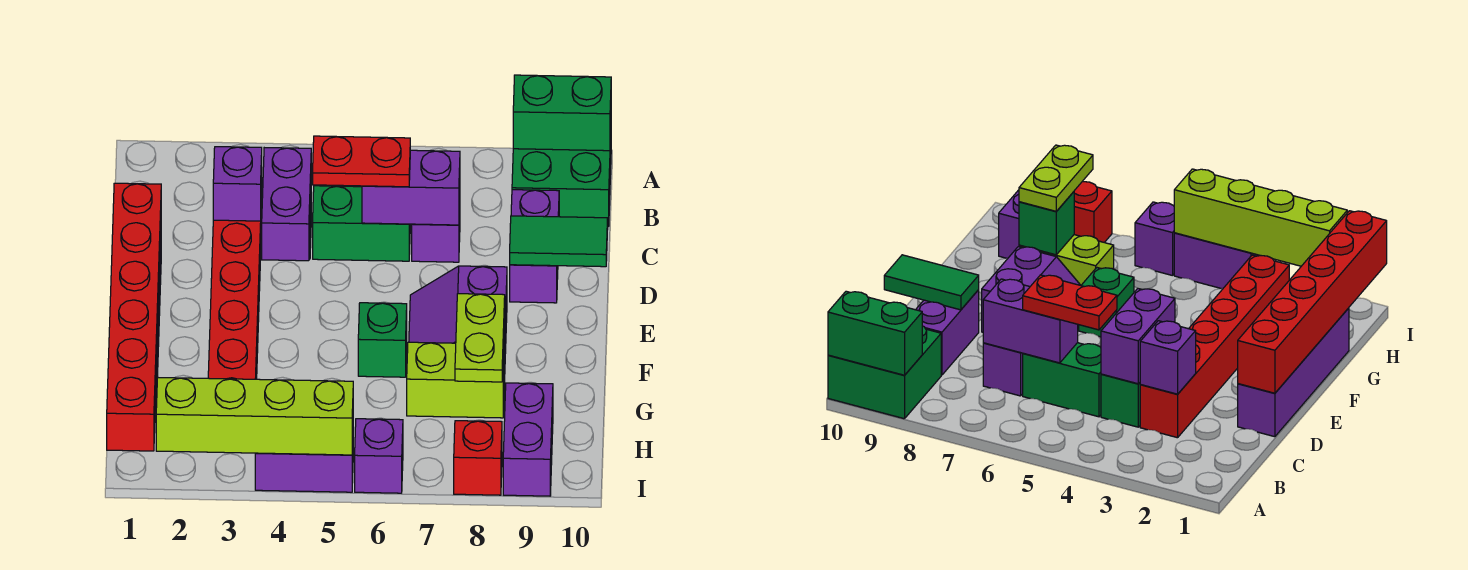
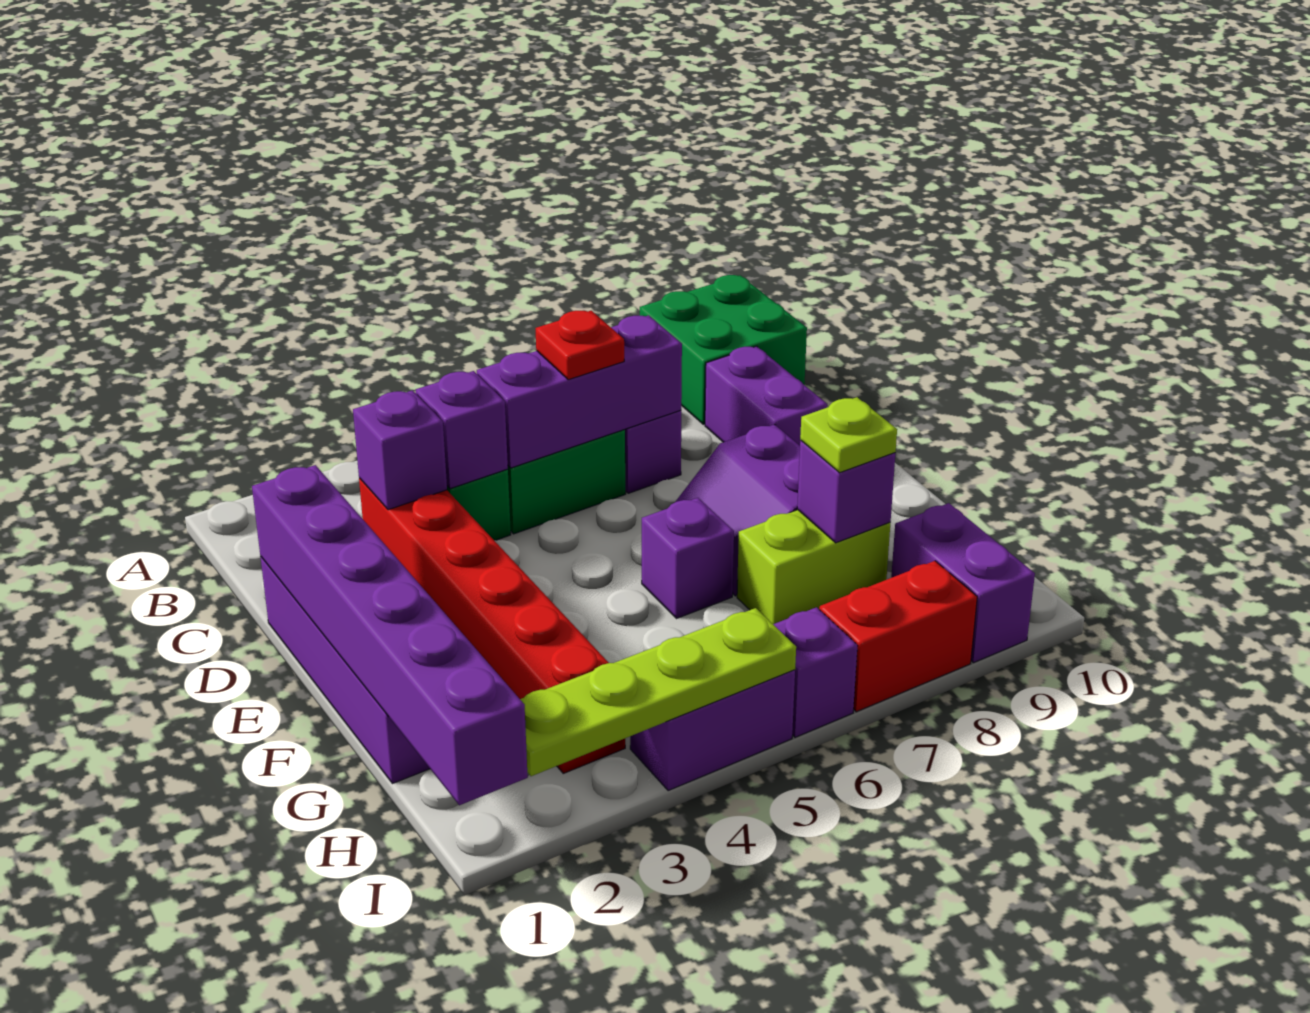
green 1x2 brick [513,75,611,151] -> none
purple 1x2 brick [262,148,311,261] -> purple 1x1 brick [416,371,508,489]
red 1x2 plate [313,136,410,187] -> red 1x1 plate [535,311,624,380]
purple 1x2 brick [362,150,460,225] -> purple 1x3 brick [477,315,682,468]
red 1x6 brick [107,183,161,451] -> purple 1x6 brick [252,465,528,805]
green 1x2 tile [510,216,608,267] -> none
green 1x1 brick [358,303,407,377] -> purple 1x1 brick [642,498,734,619]
green 1x1 brick [1019,192,1074,255] -> purple 1x1 brick [797,441,895,543]
lime 1x2 plate [455,294,505,382] -> lime 1x1 plate [800,397,897,473]
lime 1x4 brick [156,377,353,455] -> lime 1x4 plate [520,608,796,776]
red 1x1 brick [454,421,502,495] -> red 1x2 brick [819,561,977,712]

